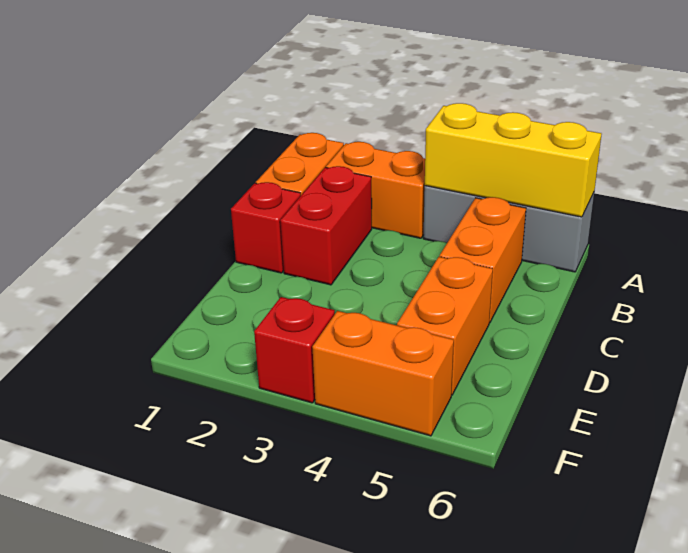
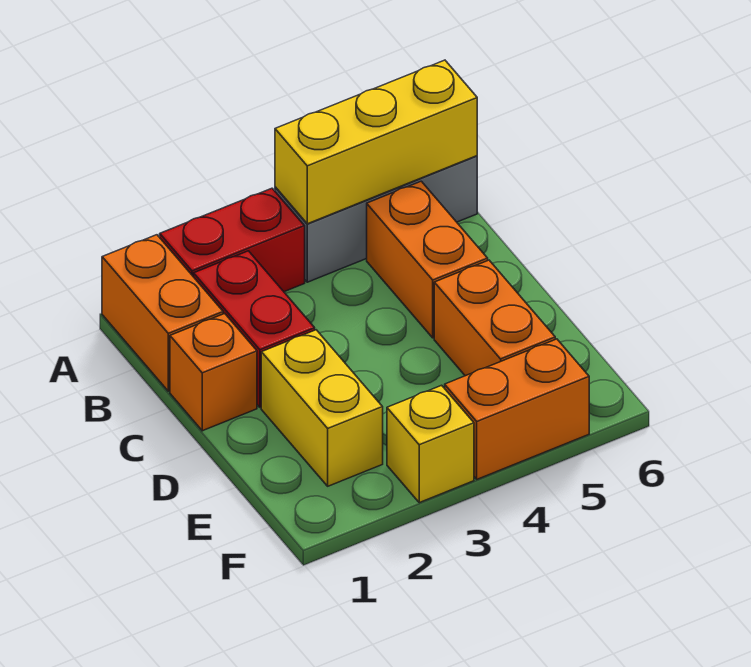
orange 1x2 brick [326,142,425,238] -> red 1x2 brick [160,188,305,292]
red 1x1 brick [231,182,301,273] -> orange 1x1 brick [170,314,257,431]
none -> yellow 1x2 brick [261,330,383,486]
red 1x1 brick [254,297,335,403] -> yellow 1x1 brick [387,385,474,503]

